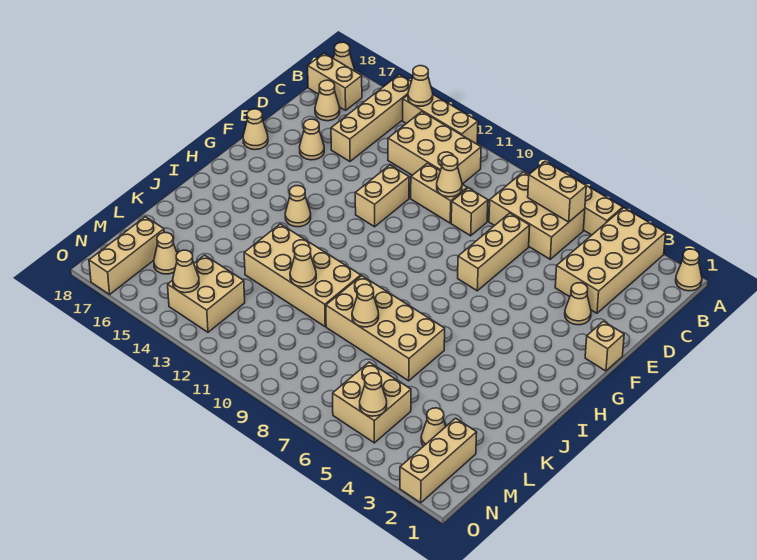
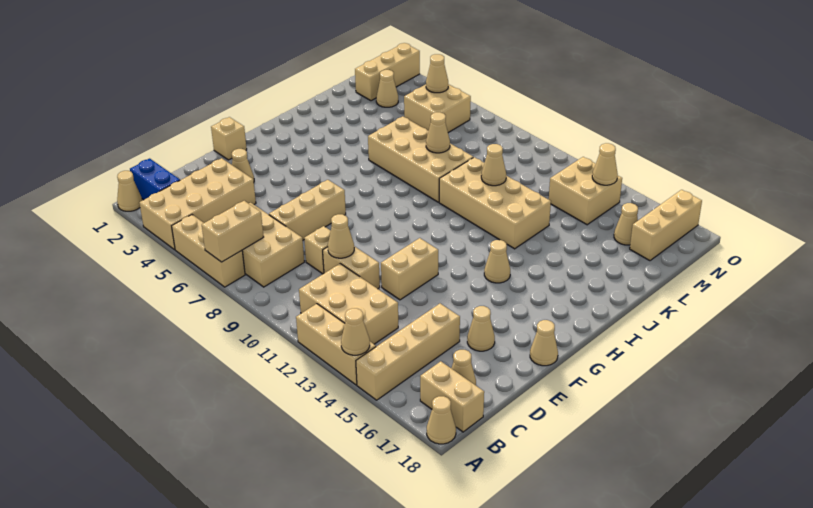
none -> blue 1x2 brick [130,158,180,200]
tan 1x2 brick [528,161,586,222] -> tan 1x2 brick turned to [202,201,264,262]

